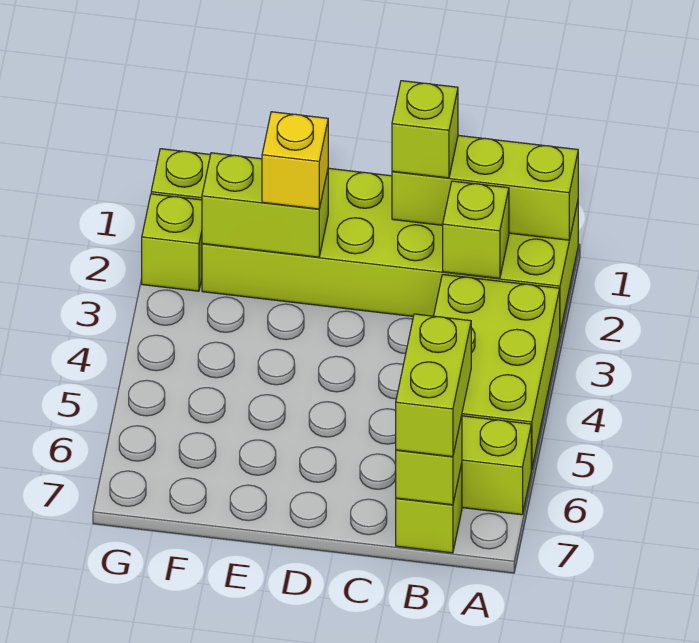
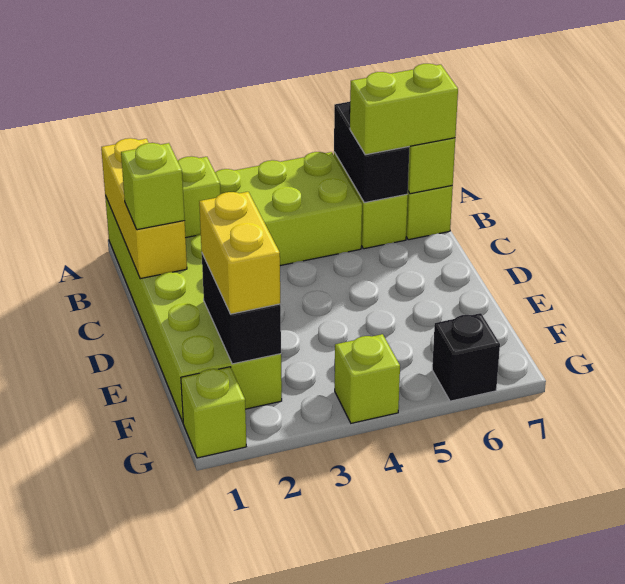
lime 1x3 brick [392,135,578,240] -> yellow 1x3 brick [101,138,187,279]
none -> black 1x2 brick [334,102,409,203]
lime 1x2 brick [202,153,328,257] -> black 1x2 brick [202,254,281,364]
yellow 1x1 brick [262,112,328,209] -> yellow 1x2 brick [199,192,280,314]
lime 1x1 brick [142,194,202,291] -> lime 1x1 brick moved to [335,334,400,423]
none -> black 1x1 brick [432,313,500,401]

